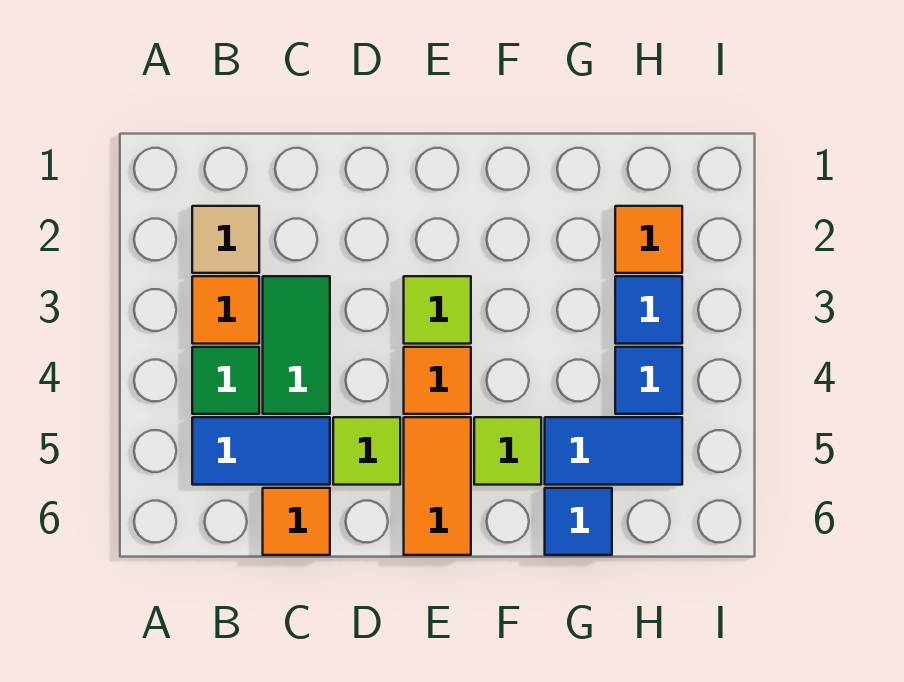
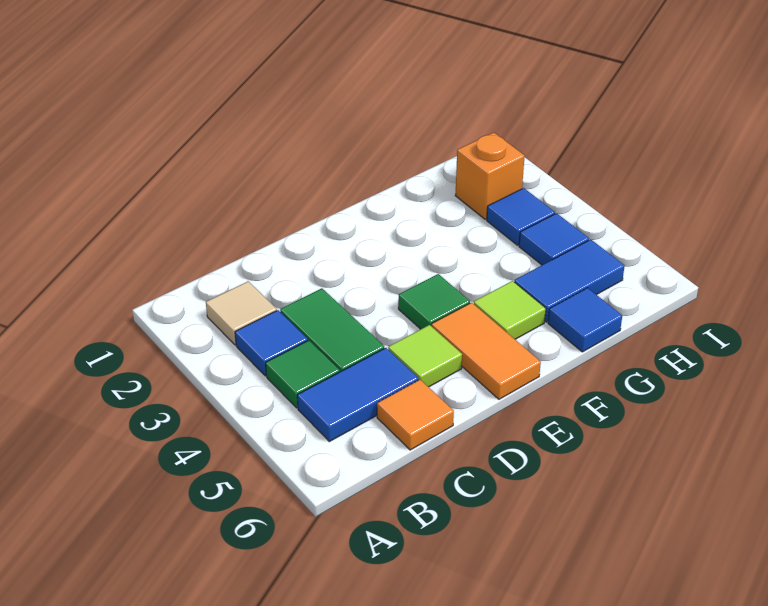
orange 1x1 tile [192,276,259,344] -> blue 1x1 tile [235,310,308,376]
lime 1x1 tile [404,276,471,344] -> none
orange 1x1 tile [404,347,471,414] -> green 1x1 tile [398,274,470,329]
orange 1x1 tile [615,206,682,273] -> orange 1x1 brick [455,132,525,219]

